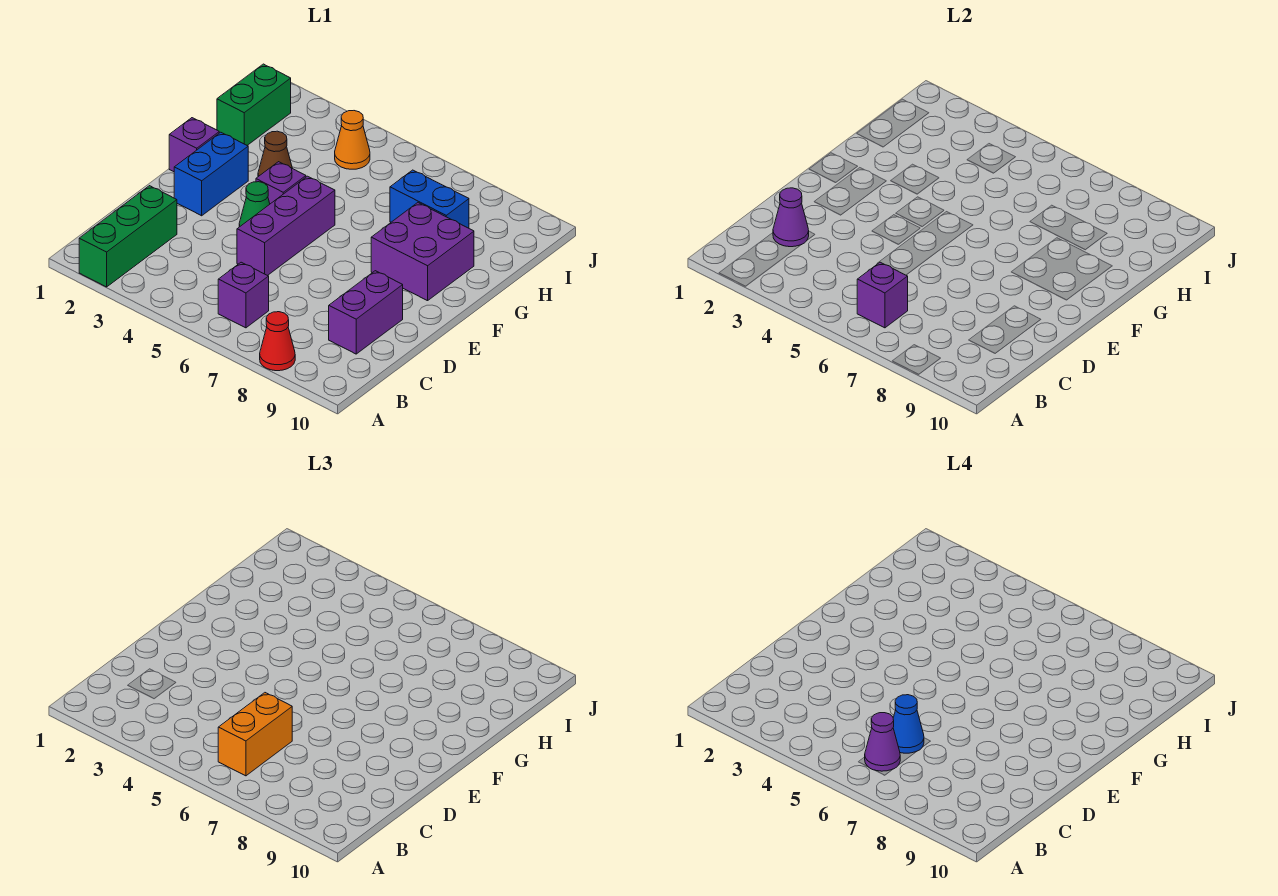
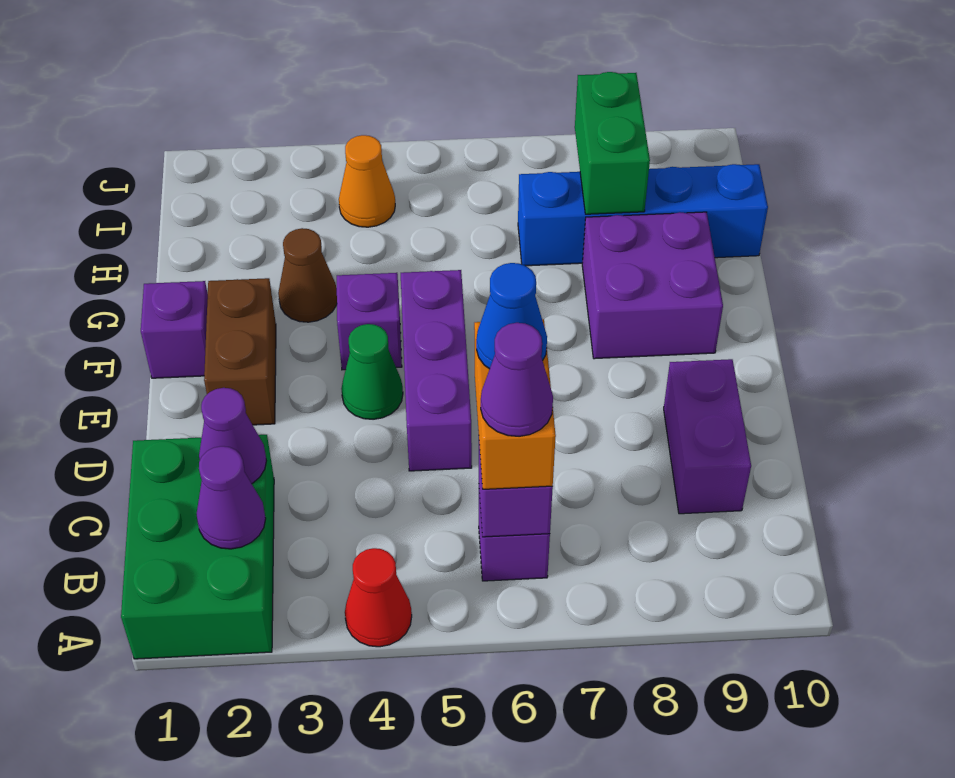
green 1x3 brick [79,186,177,287] -> green 2x3 brick [121,435,274,659]
red 1x1 cone [260,312,295,371] -> red 1x1 cone moved to [345,548,412,647]
none -> purple 1x1 cone [196,446,266,549]
blue 1x2 brick [174,132,248,216] -> brown 1x2 brick [204,278,276,425]
green 1x2 brick [217,64,291,145] -> green 1x2 brick moved to [575,72,650,214]
blue 1x2 brick [390,170,469,228] -> blue 1x4 brick [518,164,768,266]

